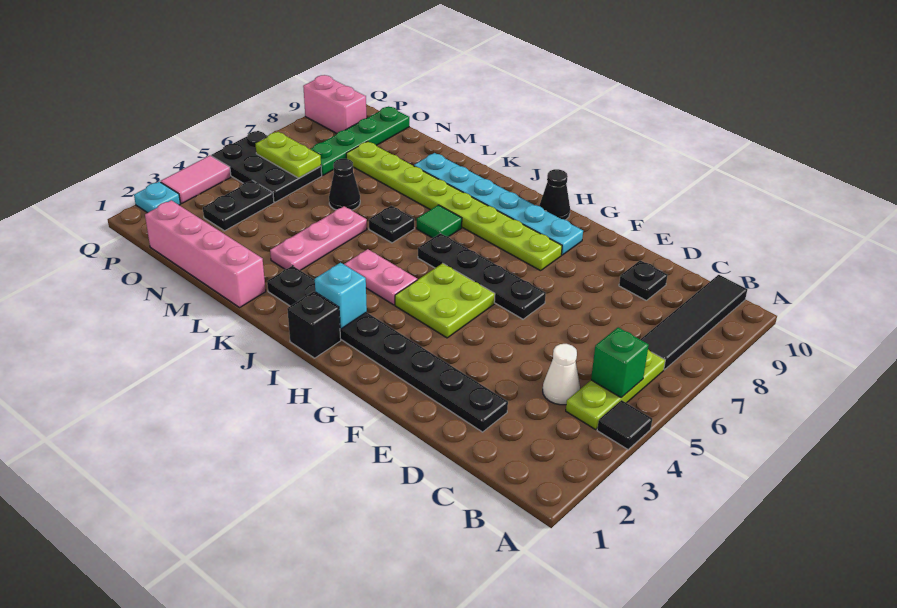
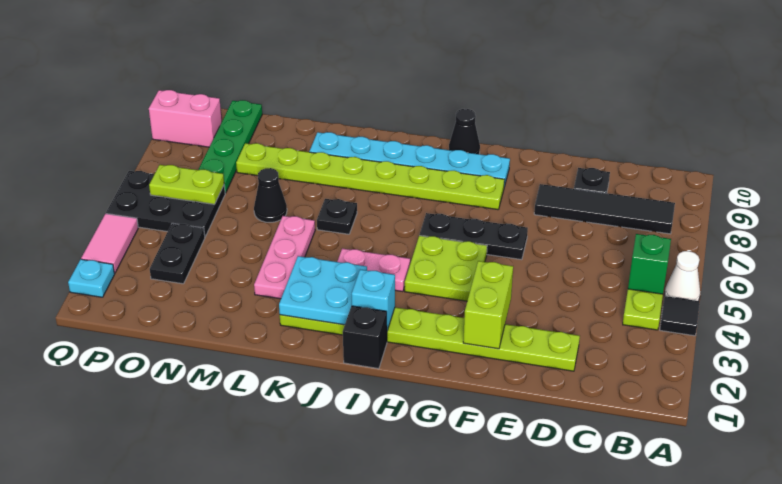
black 1x4 tile [640,275,747,370] -> black 1x4 tile turned to [534,184,675,234]
white 1x1 cone [543,344,580,405] -> white 1x1 cone moved to [665,251,700,301]
black 1x8 plate [267,266,508,432] -> lime 1x8 plate [280,307,580,371]
none -> lime 1x2 brick [463,261,513,349]
black 1x4 plate [418,233,546,319] -> black 1x3 plate [419,213,528,260]
none -> cyan 2x2 plate [279,256,367,325]
green 1x1 tile [417,205,462,238] -> none
pink 1x4 brick [145,200,266,307] -> none

